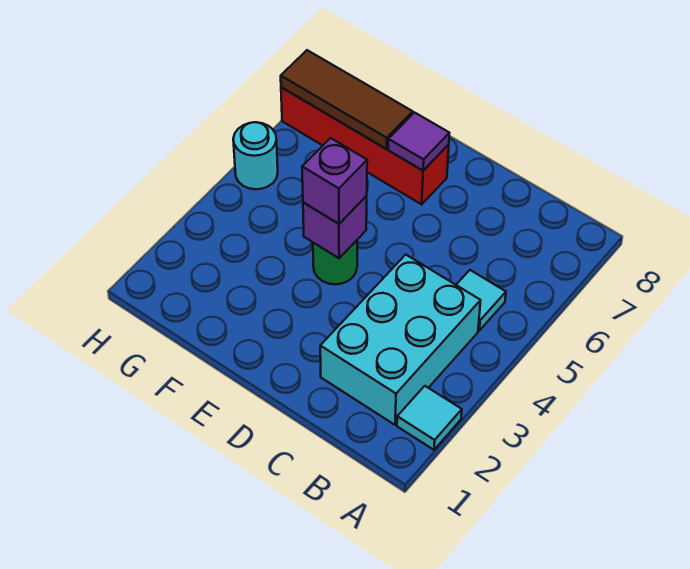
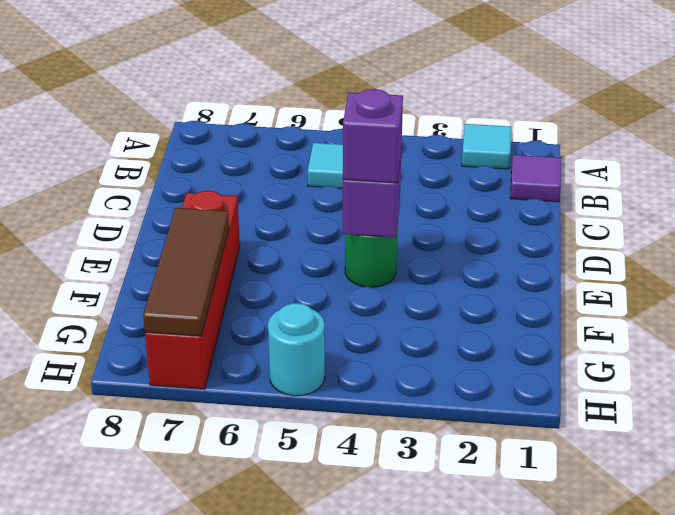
cyan 2x3 brick [320,255,481,425] -> none
purple 1x1 tile [388,113,449,171] -> purple 1x1 tile moved to [510,155,561,202]

